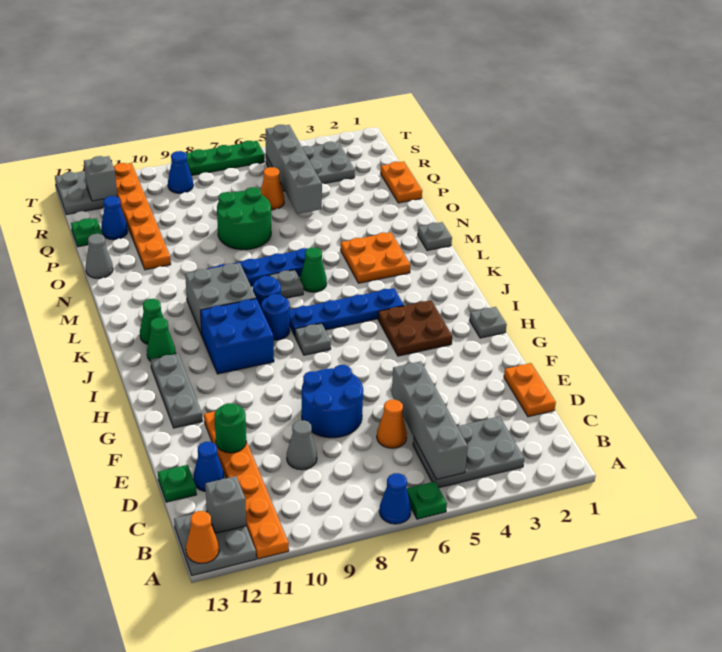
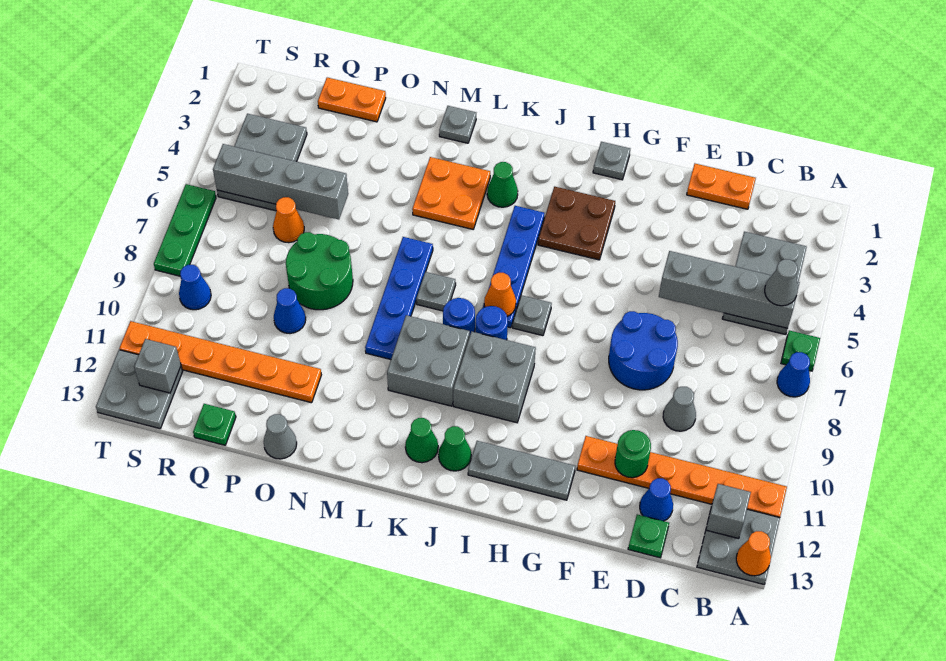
none -> grey 1x1 cone [765,259,798,306]
orange 1x1 cone [377,400,407,448] -> orange 1x1 cone moved to [484,273,516,316]
blue 2x2 brick [201,299,274,374] -> grey 2x2 brick [453,332,536,423]
green 1x1 cone [300,247,327,292] -> green 1x1 cone moved to [487,162,518,207]
blue 1x1 cone [101,196,128,240] -> blue 1x1 cone moved to [274,288,306,333]

